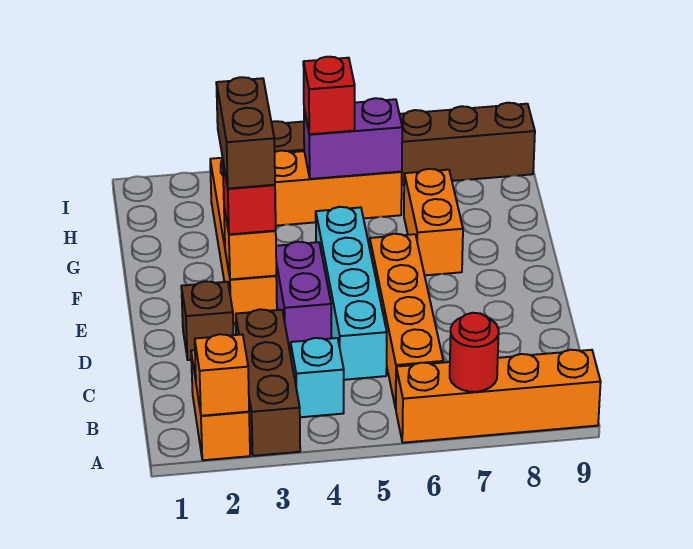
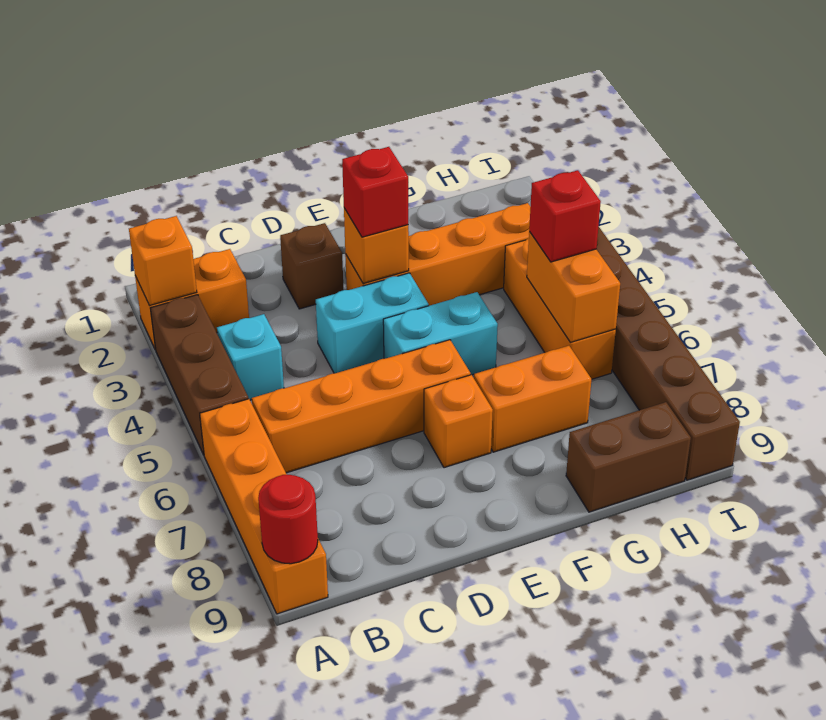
brown 1x3 brick [236,309,300,456] -> brown 1x3 brick turned to [150,295,248,455]
red 1x1 round brick [450,313,499,392] -> red 1x1 round brick moved to [258,475,318,564]
cyan 1x4 brick [316,207,387,380] -> cyan 1x2 brick [383,292,498,375]
purple 1x2 brick [276,242,331,351] -> cyan 1x2 brick [316,273,429,373]
brown 1x2 brick [216,77,275,189] -> brown 1x2 brick moved to [566,402,691,512]
none -> orange 1x1 brick [424,375,493,468]
purple 1x2 brick [304,98,402,179] -> orange 1x2 brick [527,232,620,342]

